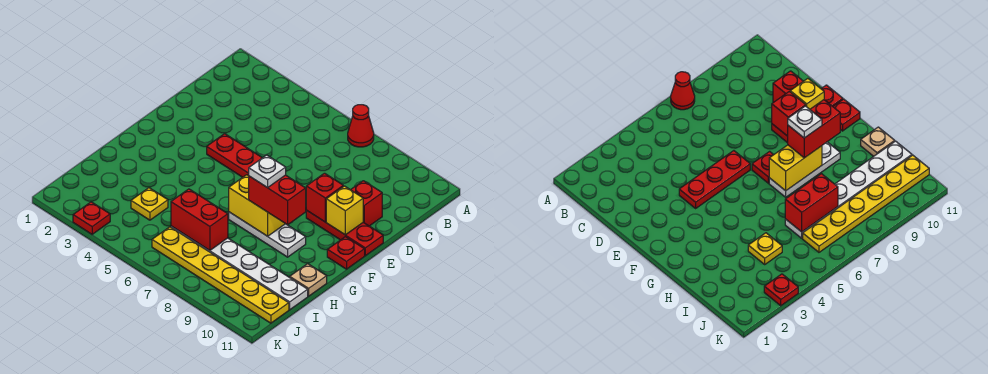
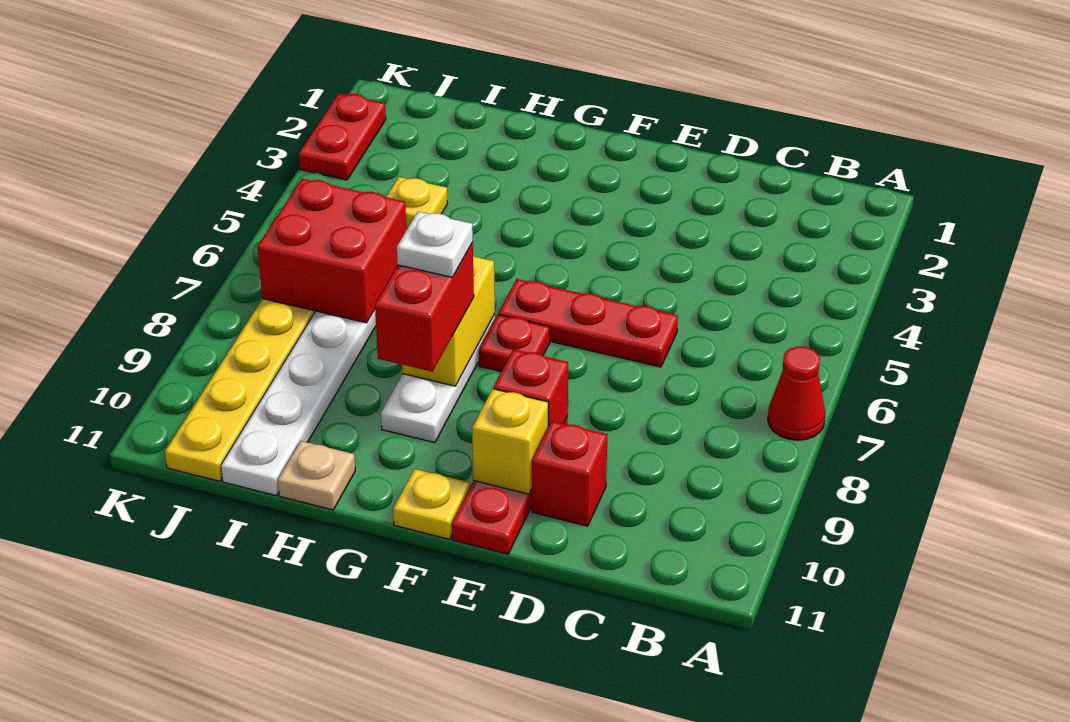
red 1x3 plate [207,134,262,177] -> red 1x3 plate turned to [498,279,678,367]
red 1x1 plate [327,237,365,269] -> yellow 1x1 plate [393,469,470,539]
red 1x2 brick [171,189,228,251] -> red 2x2 brick [257,179,407,323]
red 1x1 plate [73,202,110,234] -> red 1x2 plate [299,93,386,180]

